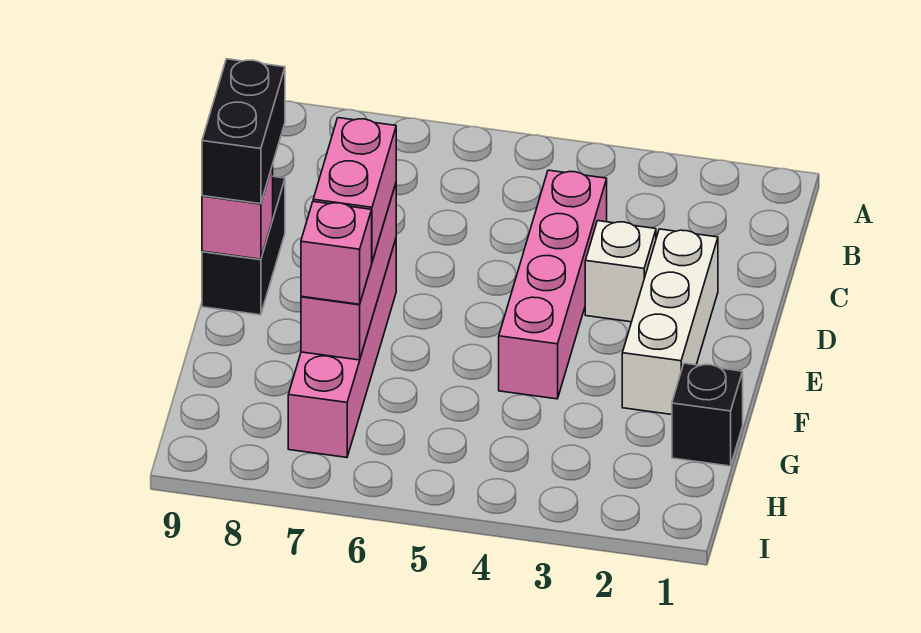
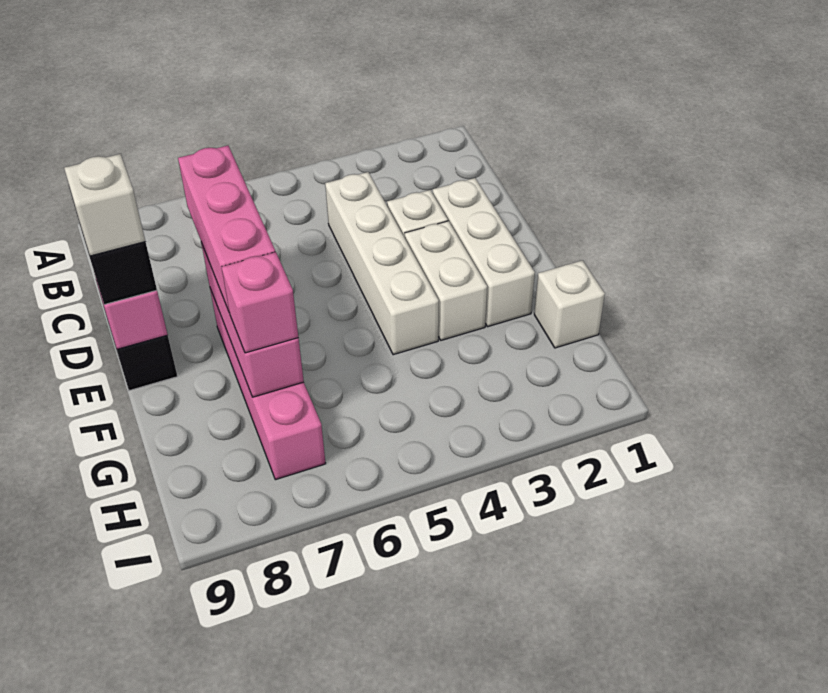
pink 1x4 brick [499,170,607,399] -> white 1x4 brick [325,172,439,355]
none -> white 1x2 brick [405,221,487,340]
pink 1x2 brick [313,118,396,261] -> pink 1x3 brick [178,146,275,311]
none -> white 1x1 brick [64,154,145,256]
black 1x1 brick [672,363,743,466] -> white 1x1 brick [534,260,605,348]

